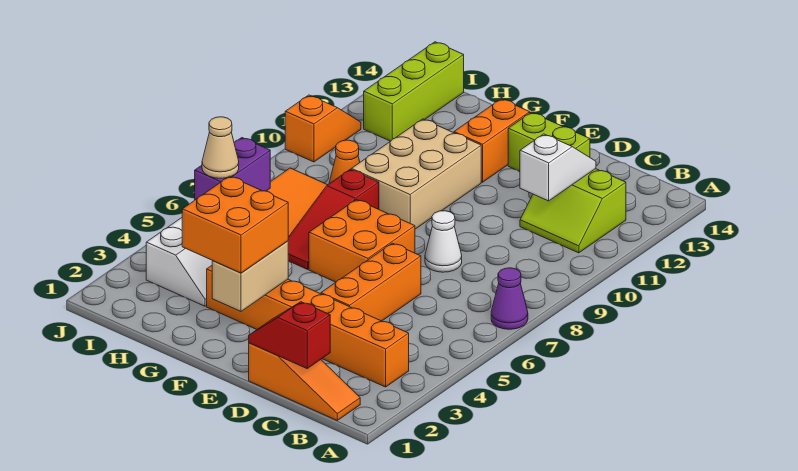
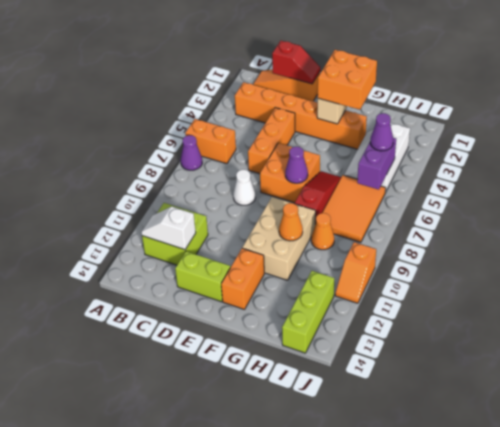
none -> orange 1x2 brick [185,119,236,164]
lime 2x2 slope [520,169,626,253] -> lime 2x2 brick [142,203,208,265]
white 1x2 slope [520,134,596,201] -> white 1x2 slope turned to [141,207,196,250]
none -> purple 1x1 cone [285,147,308,183]
none -> orange 1x1 cone [279,203,303,241]
tan 1x1 cone [202,117,239,178] -> purple 1x1 cone [370,113,393,151]

